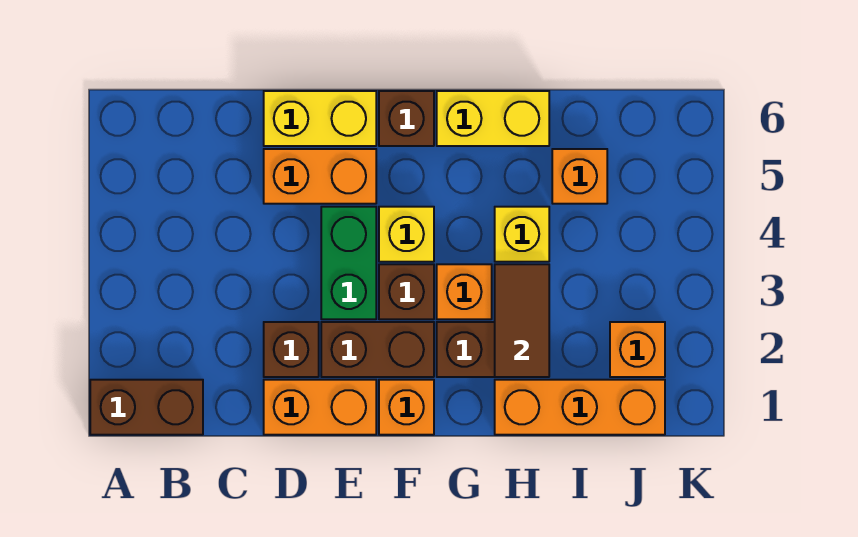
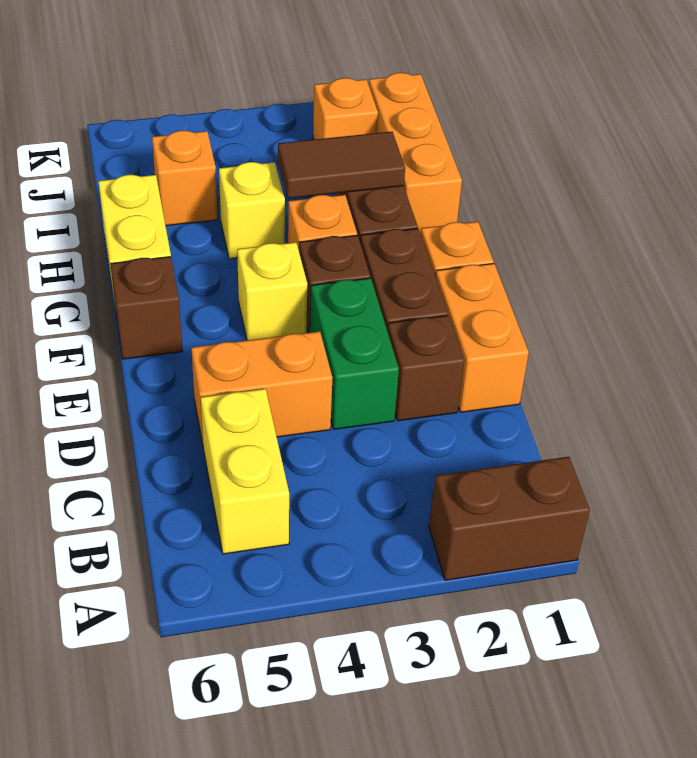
brown 1x2 brick [90,380,203,435] -> brown 1x2 brick turned to [429,457,590,580]
orange 1x2 brick [264,149,376,204] -> orange 1x2 brick turned to [191,331,332,444]
yellow 1x2 brick [264,91,376,146] -> yellow 1x2 brick moved to [201,389,289,554]
green 1x2 brick [321,207,376,319] -> green 1x2 brick turned to [310,278,399,429]

